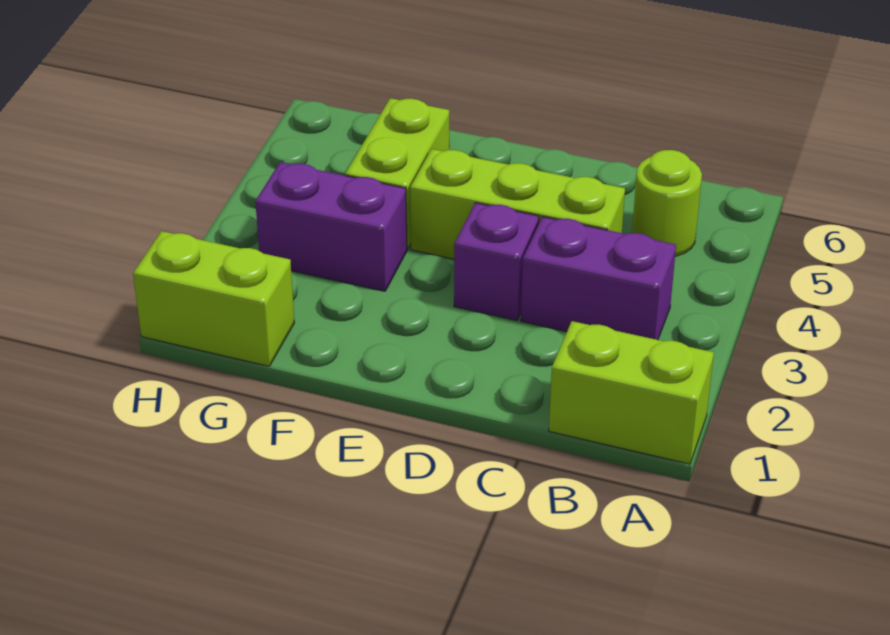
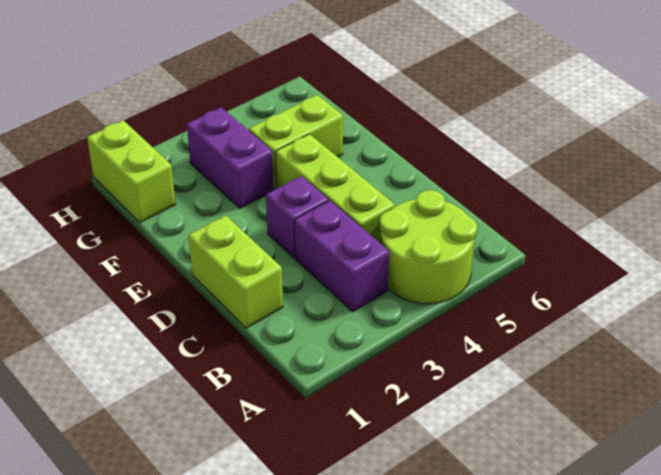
lime 1x2 brick [549,321,714,464] -> lime 1x2 brick moved to [188,215,283,328]
lime 1x1 round brick [632,150,702,256] -> lime 2x2 round brick [380,190,477,304]

